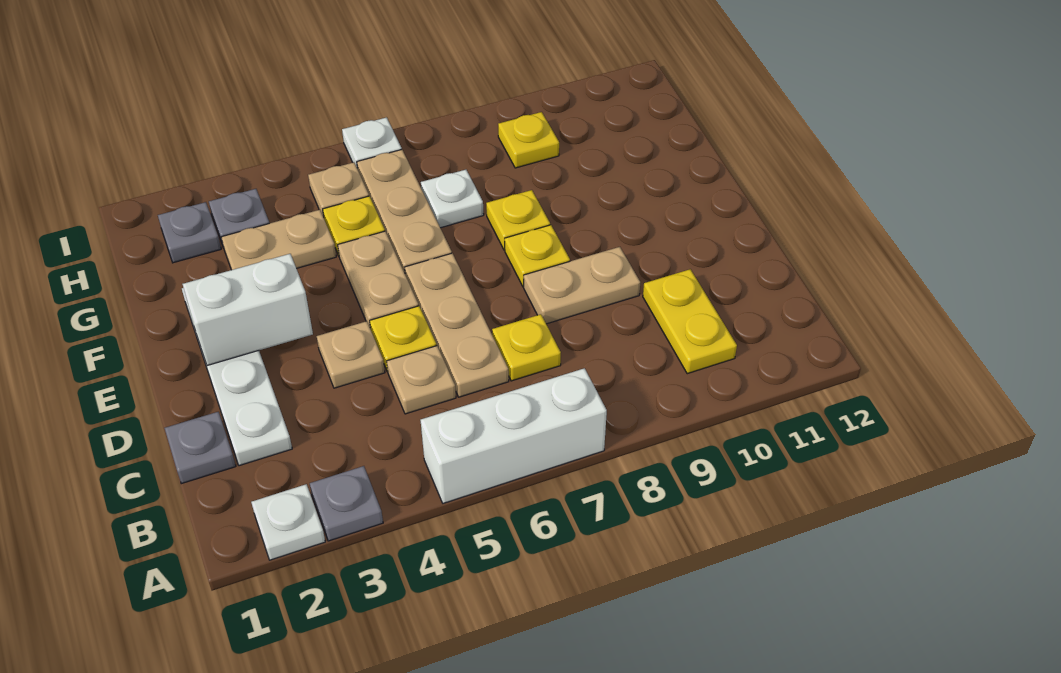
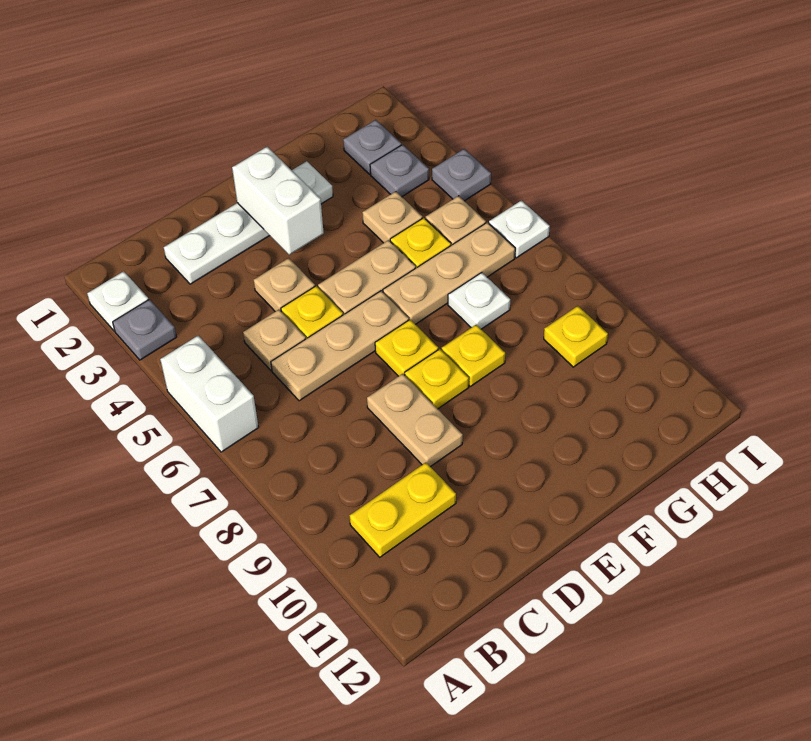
white 1x3 brick [421,368,607,503] -> white 1x2 brick [160,336,259,452]
grey 1x1 plate [165,412,236,484] -> grey 1x1 plate moved to [432,149,491,201]
yellow 1x1 plate [492,314,561,381] -> yellow 1x1 plate moved to [375,320,438,376]
tan 1x2 plate [221,210,336,270] -> tan 1x1 plate [362,191,422,243]

